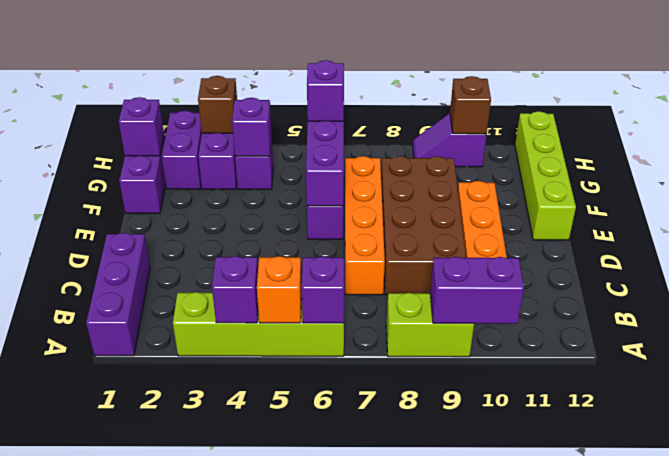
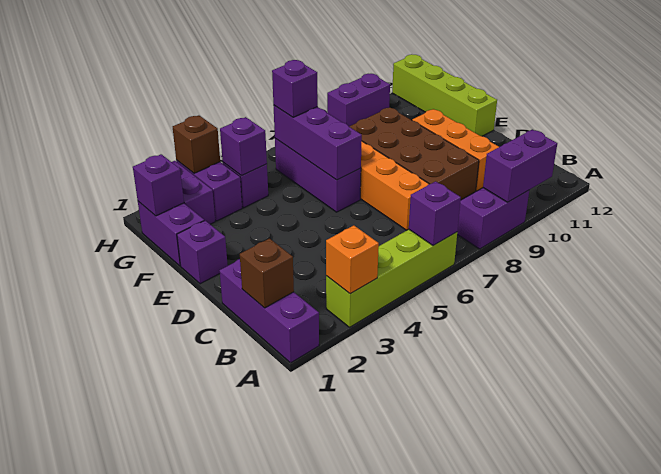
purple 1x1 brick [212,256,258,323] -> purple 1x1 brick moved to [177,221,228,284]
orange 1x1 brick [257,256,302,323] -> orange 1x1 brick moved to [326,225,379,294]
lime 1x2 brick [386,293,474,357] -> purple 1x2 brick [457,188,529,249]
purple 1x2 slope [413,113,487,167] -> purple 1x2 brick [327,74,390,126]
brown 1x1 brick [450,76,491,134] -> brown 1x1 brick moved to [240,238,294,308]

